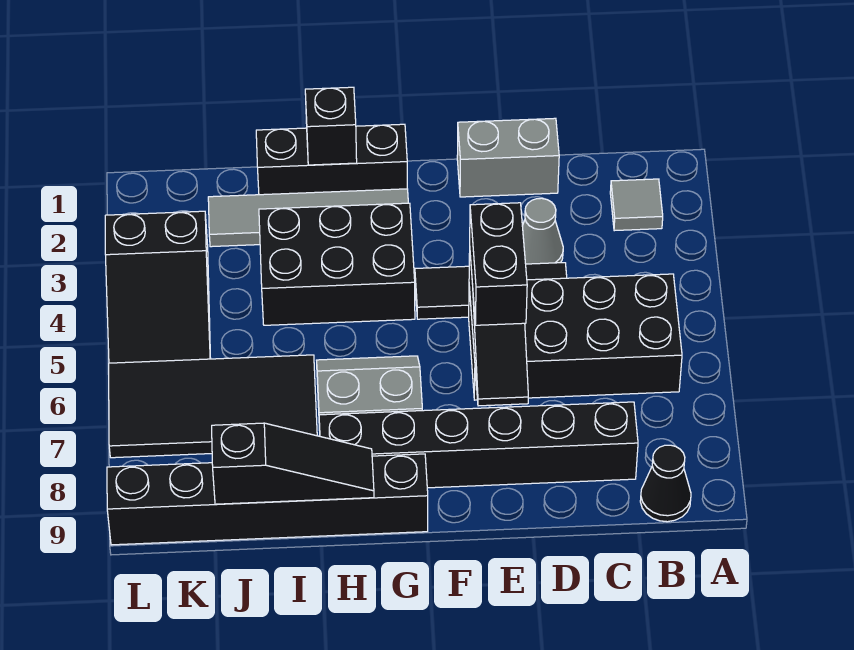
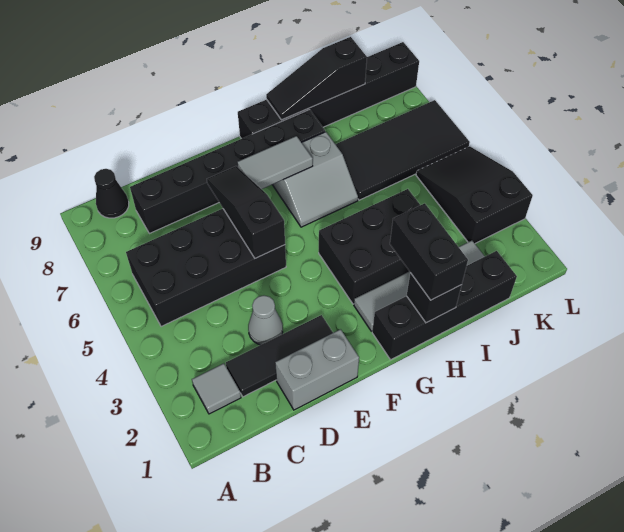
black 1x3 tile [415,263,567,319] -> black 1x3 tile moved to [226,315,333,397]
black 1x2 brick [470,203,527,325] -> black 1x2 brick moved to [390,203,468,300]
none -> grey 1x2 tile [237,136,313,189]
black 1x3 brick [256,124,407,195] -> black 1x4 brick [372,251,517,360]

